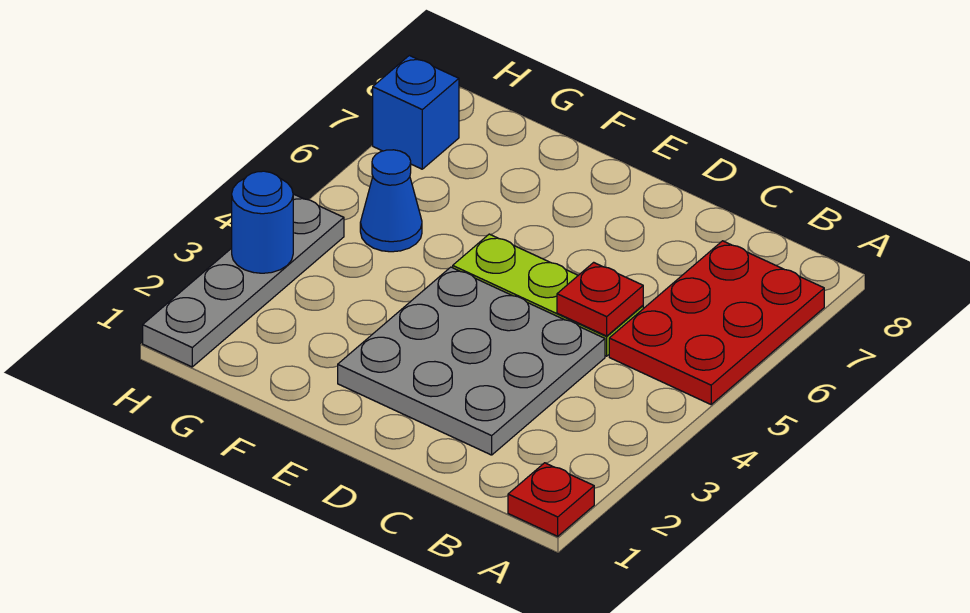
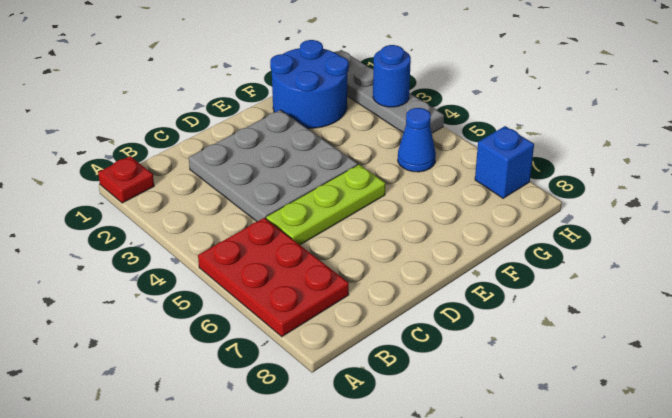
red 1x1 plate [557,262,643,336] -> none
none -> blue 2x2 round brick [270,40,349,128]

